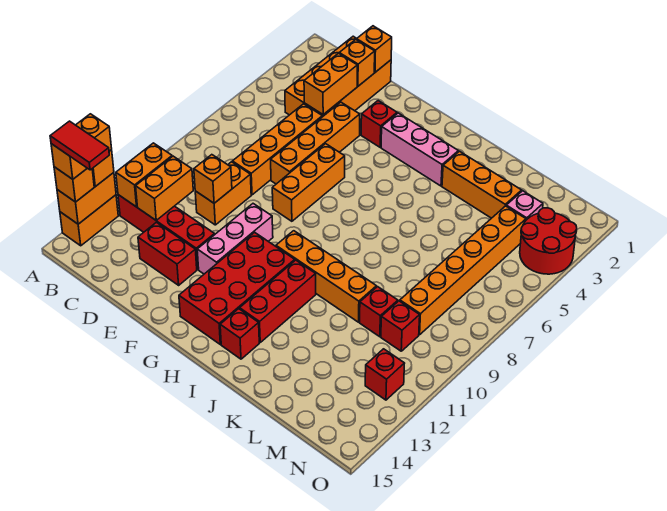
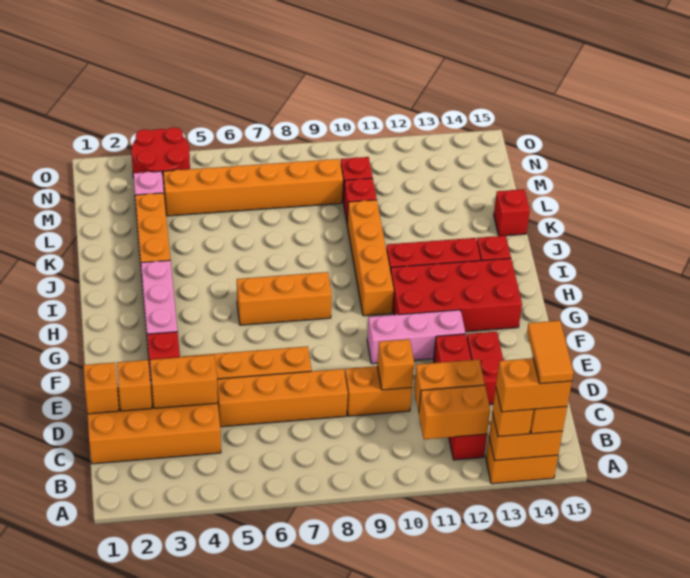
red 1x2 tile [50,121,109,170] -> orange 1x2 tile [527,321,573,384]
orange 1x3 brick [272,144,345,221] -> orange 1x3 brick moved to [237,272,332,325]
red 1x1 brick [365,349,405,400] -> red 1x1 brick moved to [494,189,530,236]

